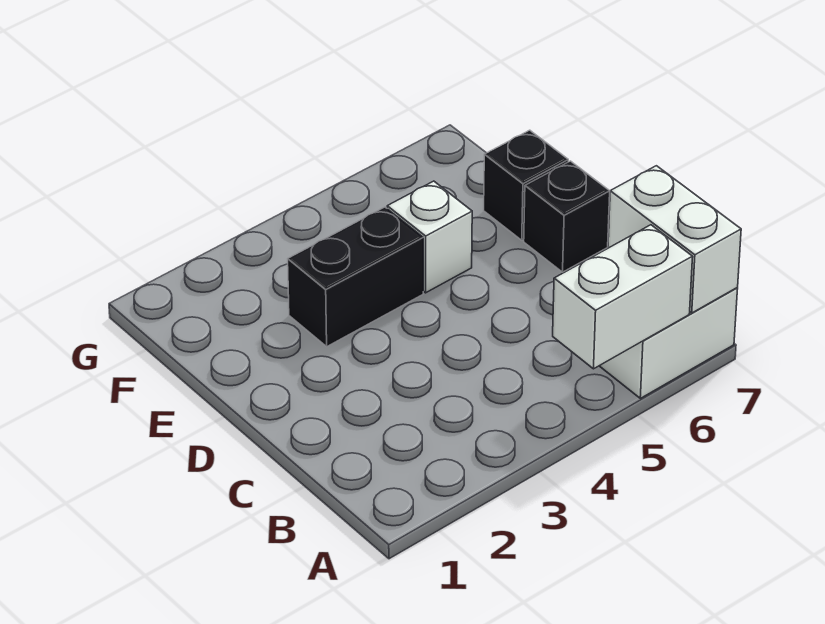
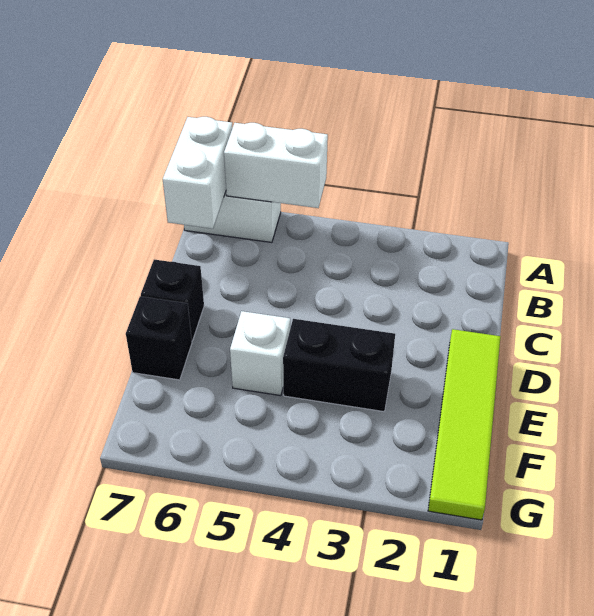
none -> lime 1x4 tile [428,329,501,520]

